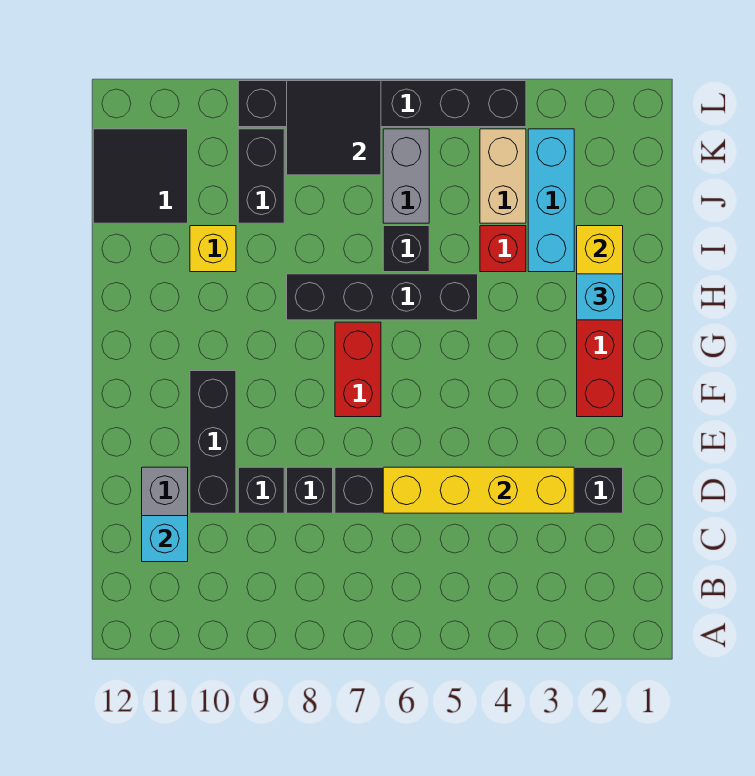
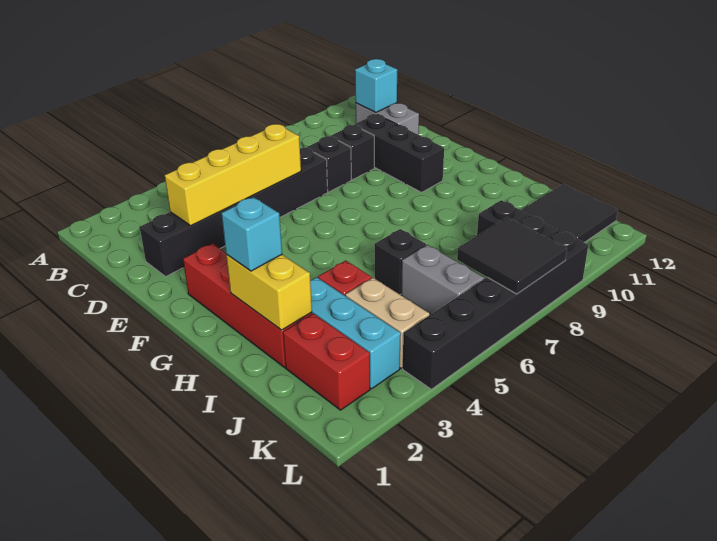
red 1x2 brick [335,322,381,417] -> red 1x2 brick moved to [283,313,370,410]
black 1x4 brick [287,274,478,320] -> none
yellow 1x1 brick [190,226,236,272] -> none

